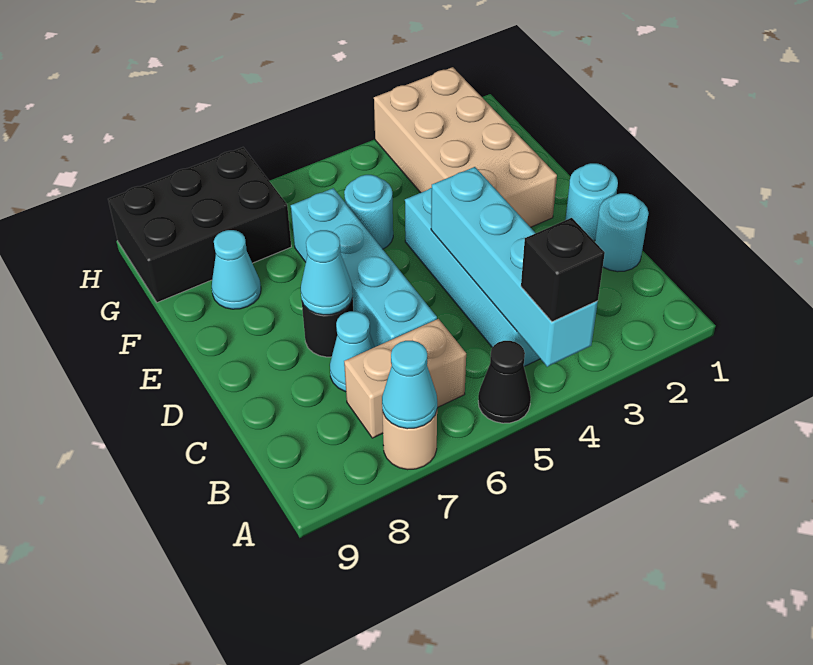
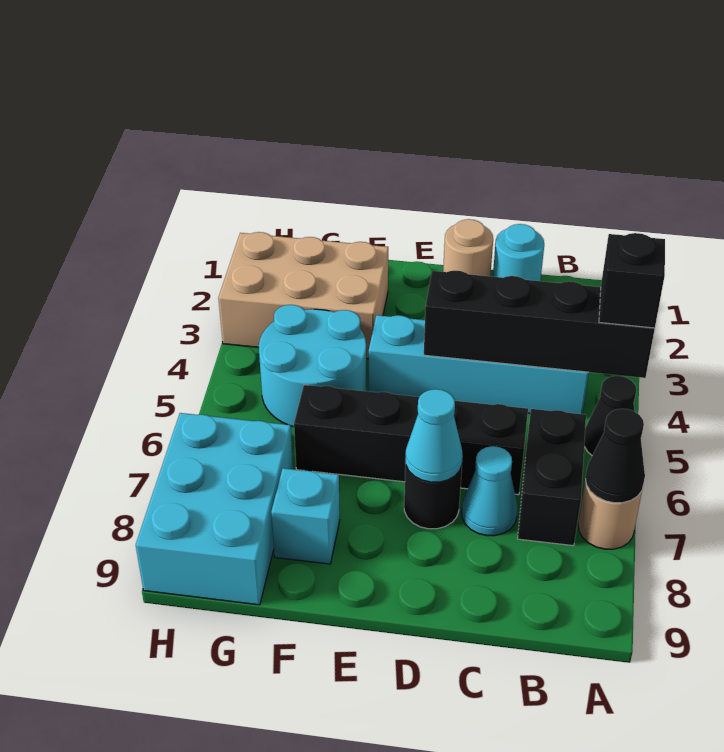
cyan 1x4 brick [431,167,598,367] -> black 1x4 brick [424,271,655,378]
cyan 1x1 cone [382,341,437,429] -> black 1x1 cone [585,409,645,503]
tan 1x2 brick [344,319,466,438] -> black 1x2 brick [518,409,586,546]
cyan 1x4 brick [291,188,437,347] -> black 1x4 brick [294,385,528,495]
cyan 1x1 round brick [565,163,618,240] -> tan 1x1 round brick [443,219,493,276]
tan 2x4 brick [374,67,557,227] -> tan 2x3 brick [218,232,388,359]
cyan 1x1 round brick [344,175,393,249] -> cyan 2x2 round brick [259,305,366,427]
cyan 1x1 cone [212,230,261,309] -> cyan 1x1 brick [271,468,340,564]
black 2x3 brick [108,147,291,302] -> cyan 2x3 brick [136,413,293,605]

